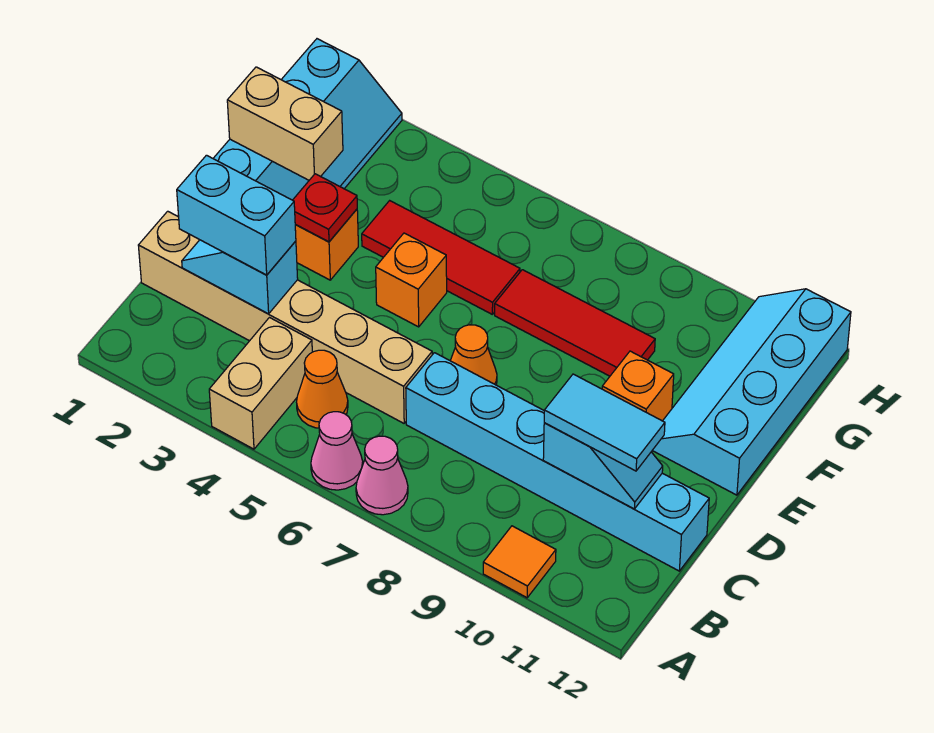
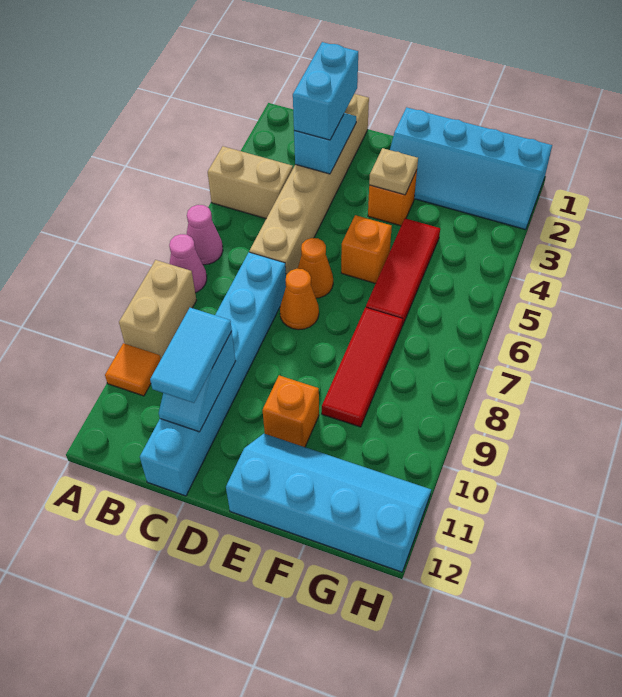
orange 1x1 cone [297,350,348,428] -> orange 1x1 cone moved to [298,238,333,298]
red 1x1 plate [293,174,357,242] -> tan 1x1 plate [369,148,418,195]
tan 1x2 brick [227,67,343,180] -> tan 1x2 brick moved to [119,260,196,359]

